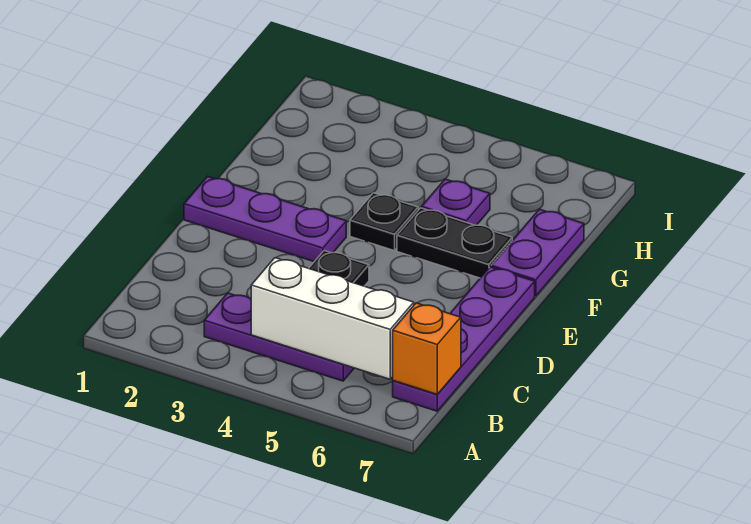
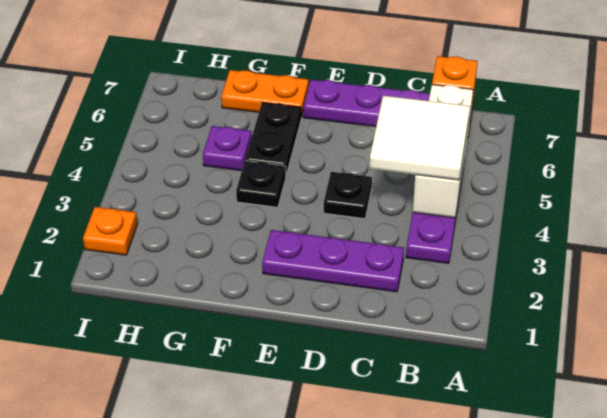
none -> white 2x2 tile [370,96,470,180]
purple 1x3 plate [184,176,346,262] -> purple 1x3 plate turned to [262,230,404,292]
purple 1x2 plate [491,209,584,296] -> orange 1x2 plate [221,70,309,117]
none -> orange 1x1 plate [83,207,138,255]

